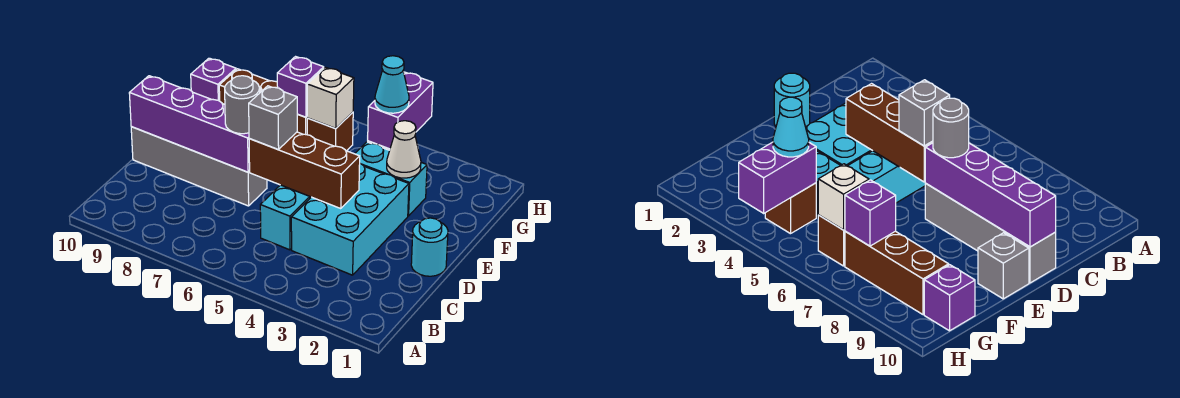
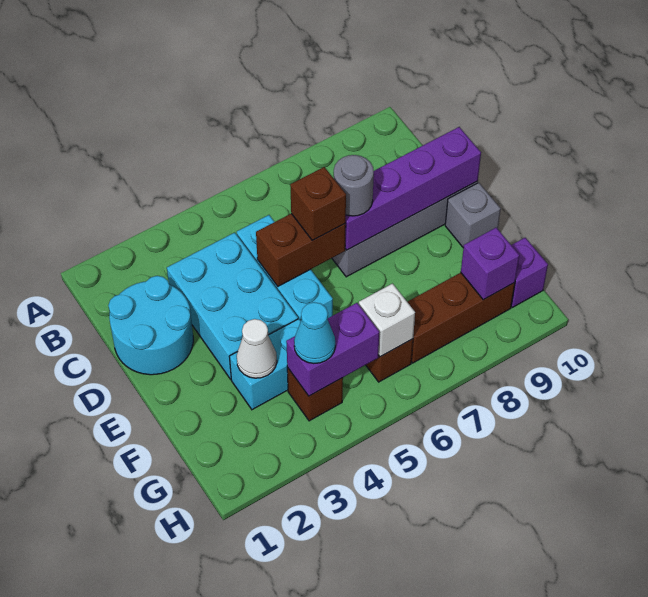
cyan 1x1 round brick [411,218,448,276] -> cyan 2x2 round brick [108,276,193,375]
brown 1x3 brick [249,132,360,209] -> brown 1x2 brick [256,214,346,286]
grey 1x1 brick [249,86,297,149] -> brown 1x1 brick [290,167,346,240]
purple 1x2 brick [367,72,433,149] -> purple 1x2 brick turned to [286,303,379,396]
purple 1x1 brick [277,57,324,117] -> purple 1x1 brick moved to [461,228,519,300]

